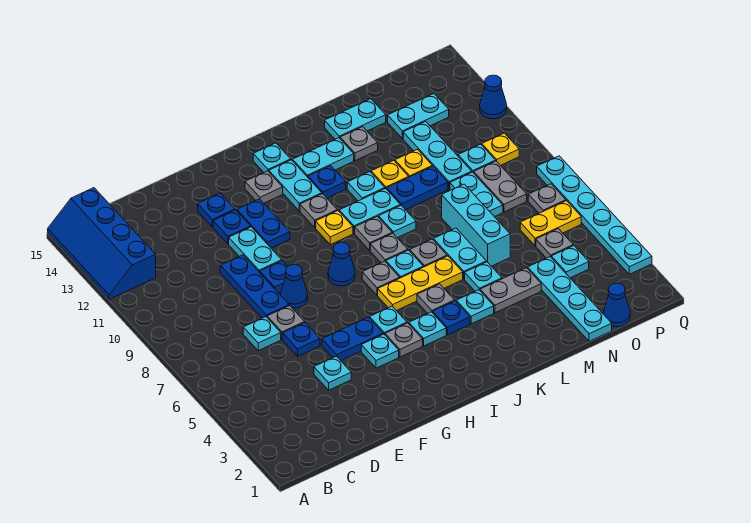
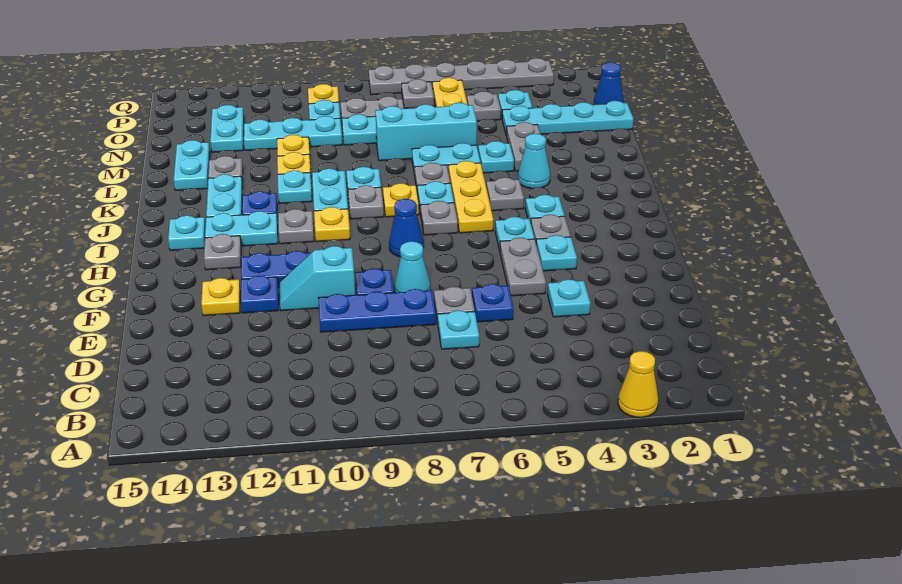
none -> yellow 1x1 cone [618,351,658,417]
blue 2x4 slope [48,188,156,299] -> none
blue 1x2 plate [322,317,383,361] -> grey 1x2 plate [500,237,546,296]
blue 1x1 cone [281,265,308,308] -> cyan 1x1 cone [394,241,430,293]
cyan 1x2 plate [229,227,282,273] -> cyan 1x2 slope [280,246,355,311]
blue 1x1 plate [198,193,235,227] -> yellow 1x1 plate [201,278,241,316]
blue 1x1 plate [433,301,470,335] -> none
grey 1x1 plate [370,233,408,263] -> yellow 1x1 plate [383,183,419,217]
cyan 1x1 plate [456,290,494,324] -> cyan 1x1 cone [518,134,550,189]
blue 1x2 plate [387,166,448,210] -> none
cyan 1x6 plate [537,156,652,274] -> grey 1x6 plate [369,58,554,95]
blue 1x1 cone [480,75,507,119] -> none

